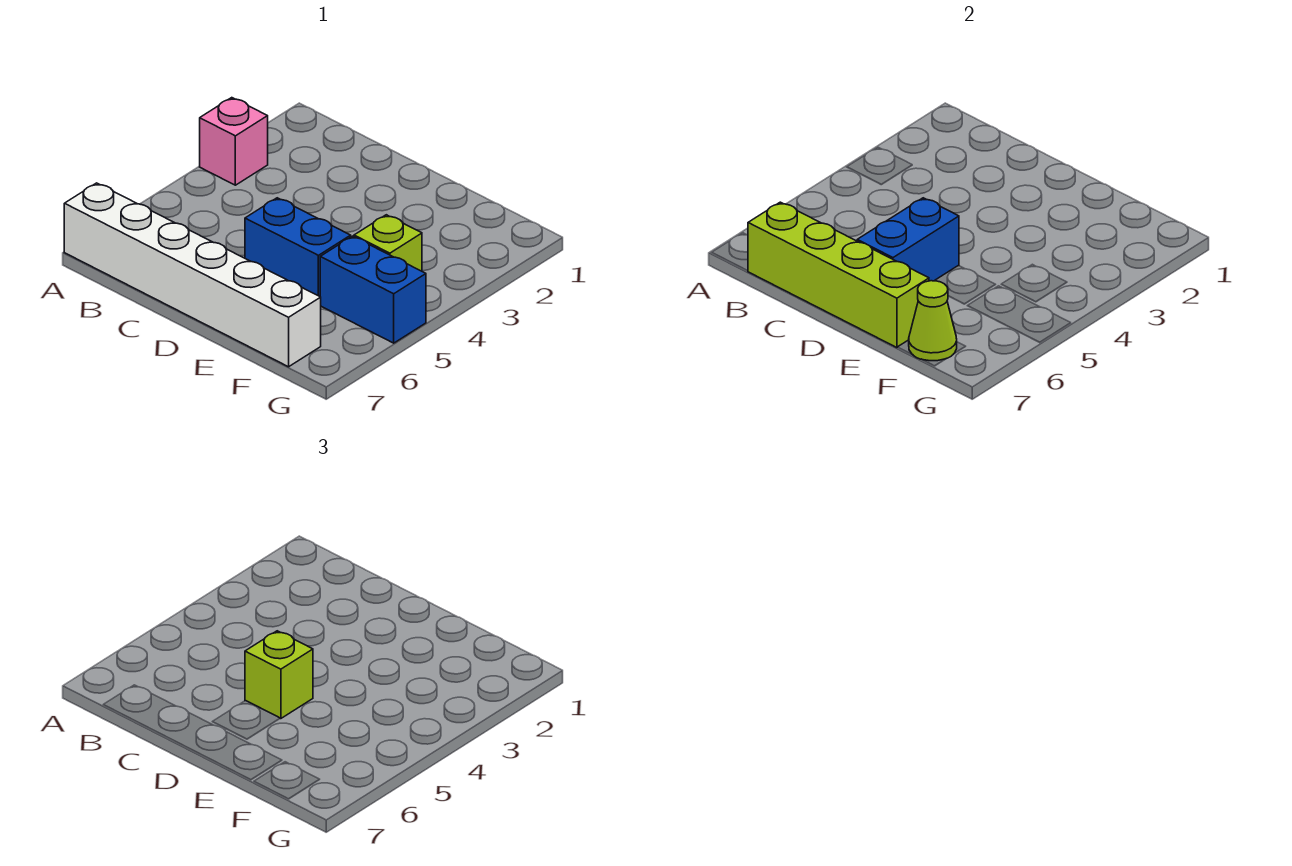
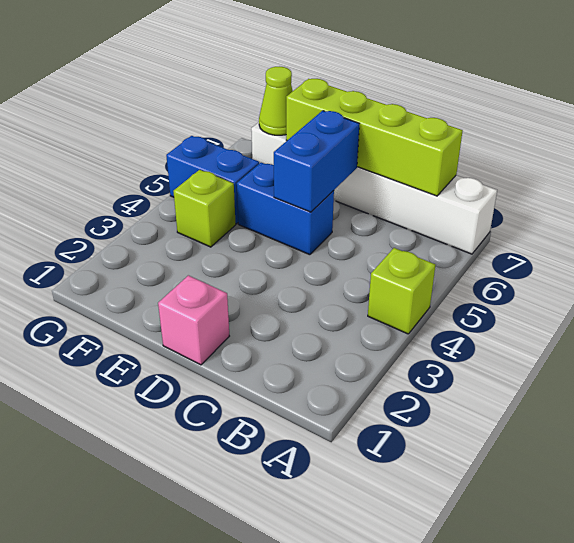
pink 1x1 brick [200,98,268,185] -> pink 1x1 brick moved to [158,275,229,365]
lime 1x1 brick [245,631,313,719] -> lime 1x1 brick moved to [368,248,435,334]

